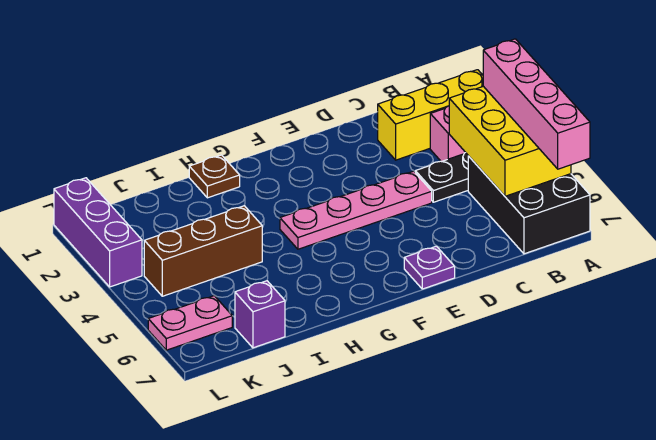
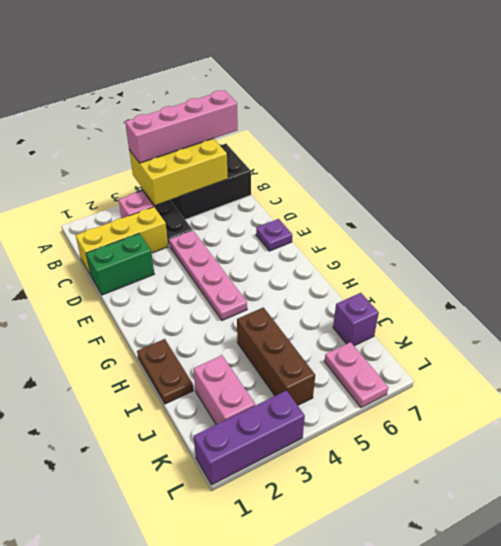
yellow 1x3 brick [378,70,483,160] -> yellow 1x3 brick turned to [76,207,168,276]
none -> green 1x2 brick [86,233,154,295]
brown 1x1 plate [189,155,240,198] -> brown 1x2 plate [137,339,193,404]
none -> pink 1x2 brick [193,355,255,425]

